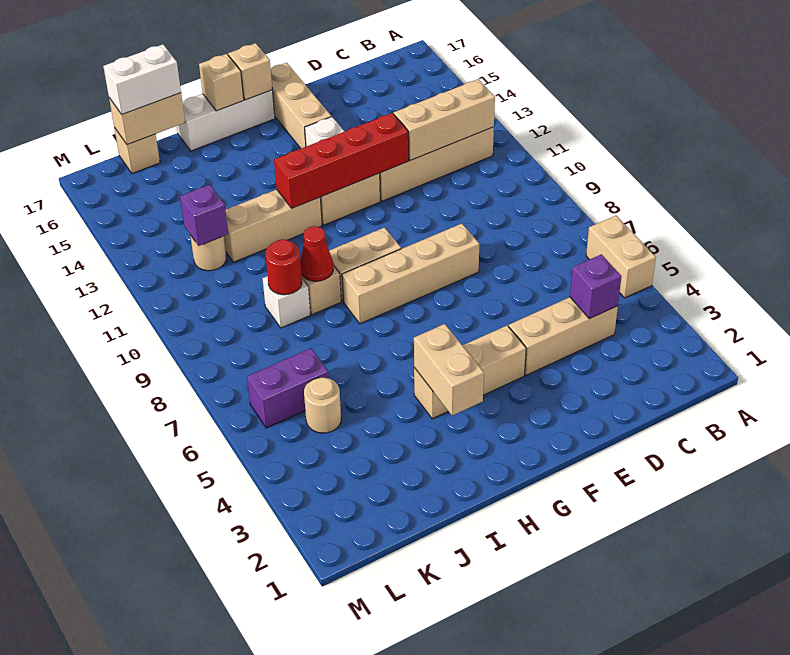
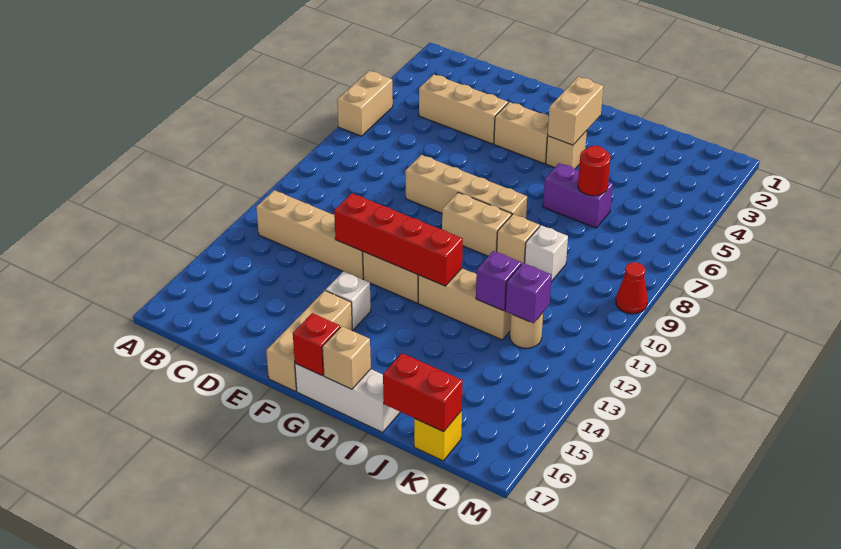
tan 1x3 brick [394,79,495,161] -> none
purple 1x1 brick [570,254,621,319] -> purple 1x1 brick moved to [476,251,521,311]
tan 1x1 brick [228,43,272,100] -> red 1x1 brick [293,313,340,375]
red 1x1 cone [300,226,333,281] -> red 1x1 cone moved to [616,262,648,314]
red 1x1 round brick [266,239,302,295] -> red 1x1 round brick moved to [578,146,610,196]
tan 1x2 brick [109,93,185,145] -> red 1x2 brick [383,353,463,432]
white 1x2 brick [103,44,181,114] -> none
tan 1x1 round brick [304,377,341,433] -> none
purple 1x2 brick [247,348,329,428] -> purple 1x2 brick moved to [543,163,613,228]
tan 1x1 brick [114,128,160,174] -> yellow 1x1 brick [414,411,462,461]

